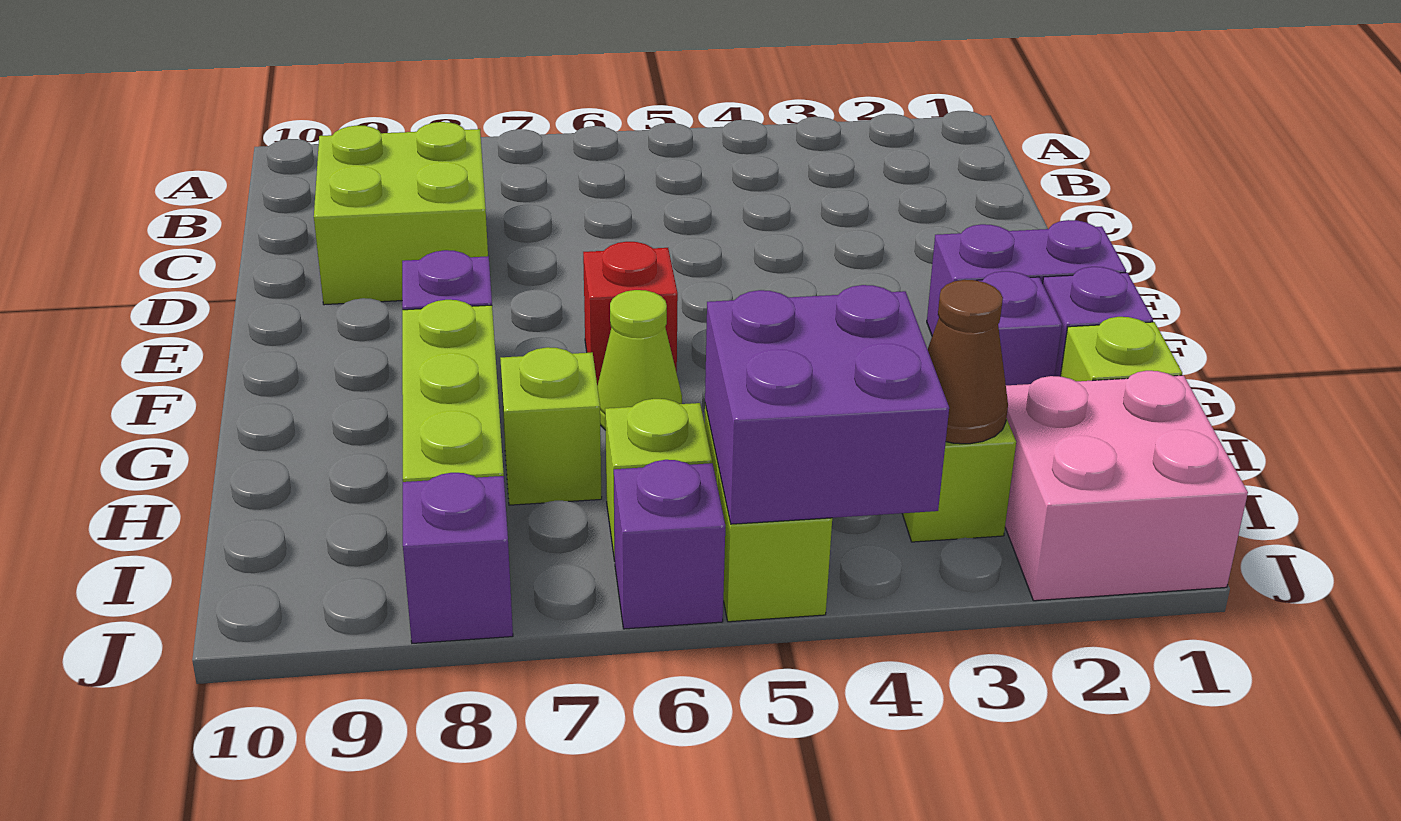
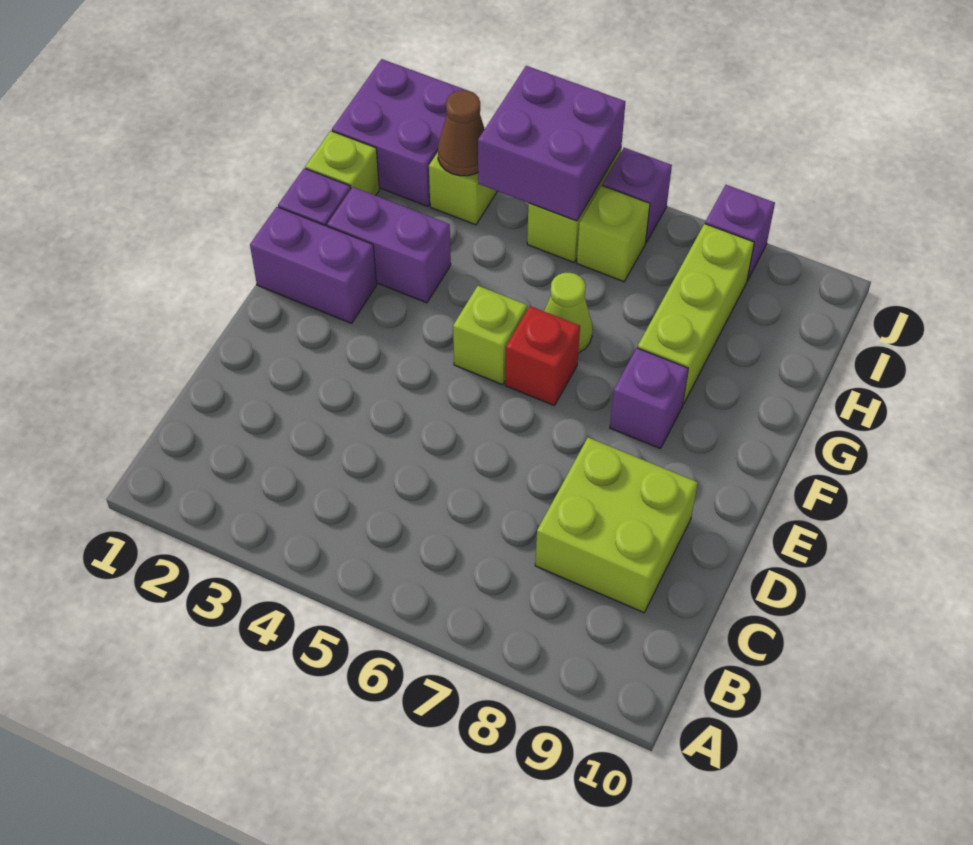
purple 1x1 brick [977,271,1062,385] -> purple 1x2 brick [327,187,451,303]
lime 1x1 brick [500,347,602,505] -> lime 1x1 brick moved to [453,286,527,385]
pink 2x2 brick [1005,371,1248,601] -> purple 2x2 brick [332,59,468,206]

